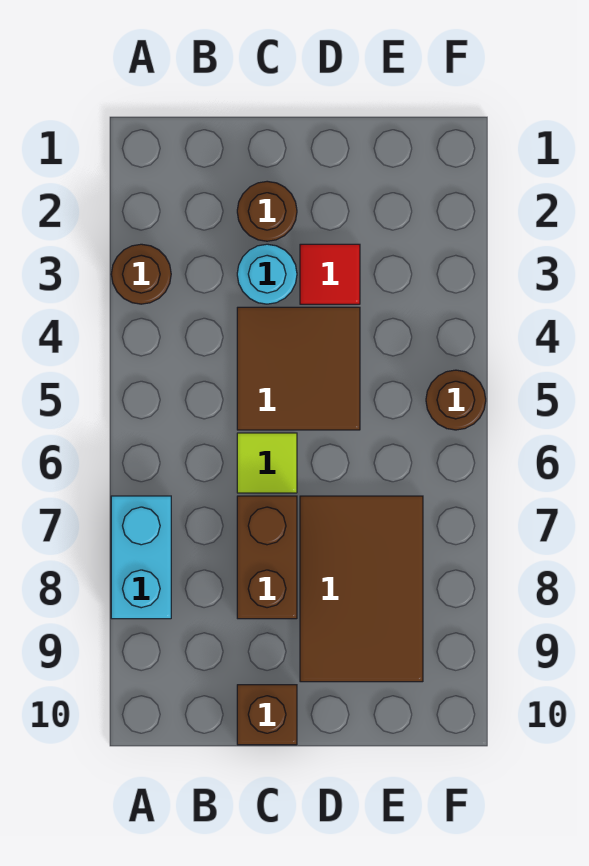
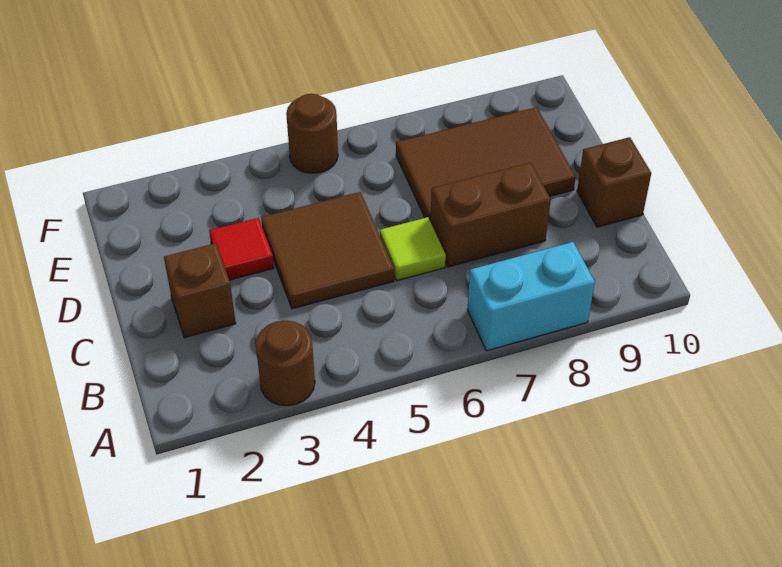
brown 1x1 round brick [237,181,297,241] -> brown 1x1 brick [164,243,236,338]
cyan 1x1 round brick [237,244,297,304] -> none

